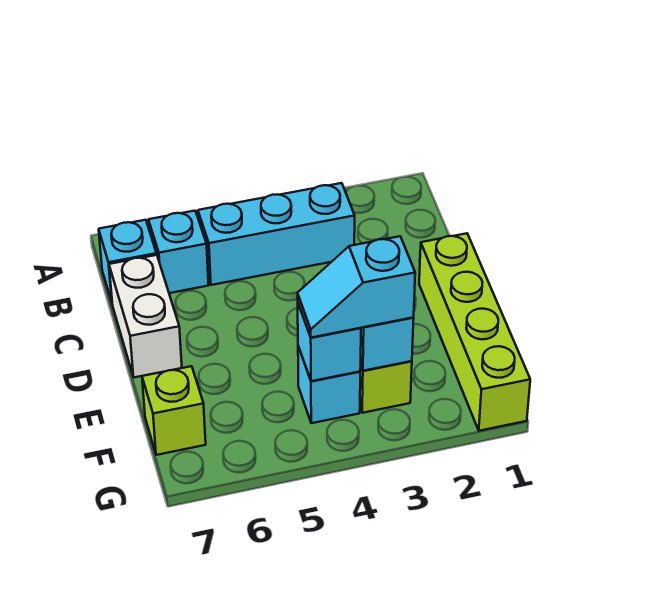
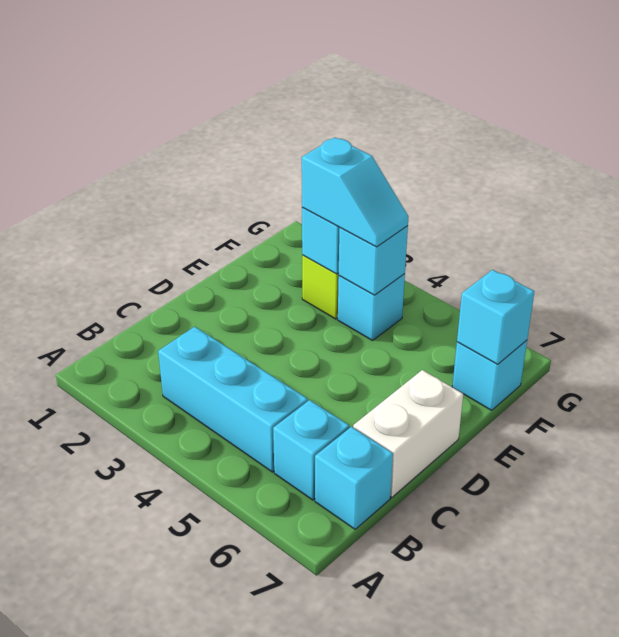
lime 1x4 brick [419,233,530,431] -> none
lime 1x1 brick [142,366,206,455] -> cyan 1x1 brick [452,340,527,410]
none -> cyan 1x1 brick [457,270,534,364]

